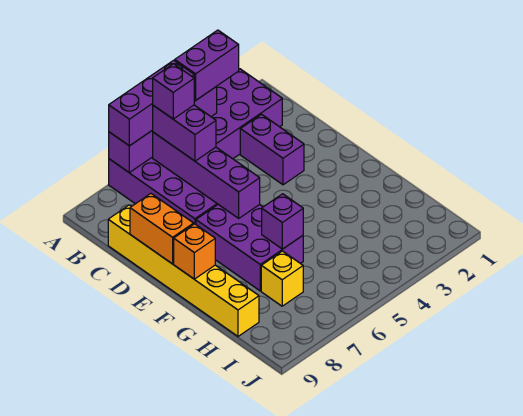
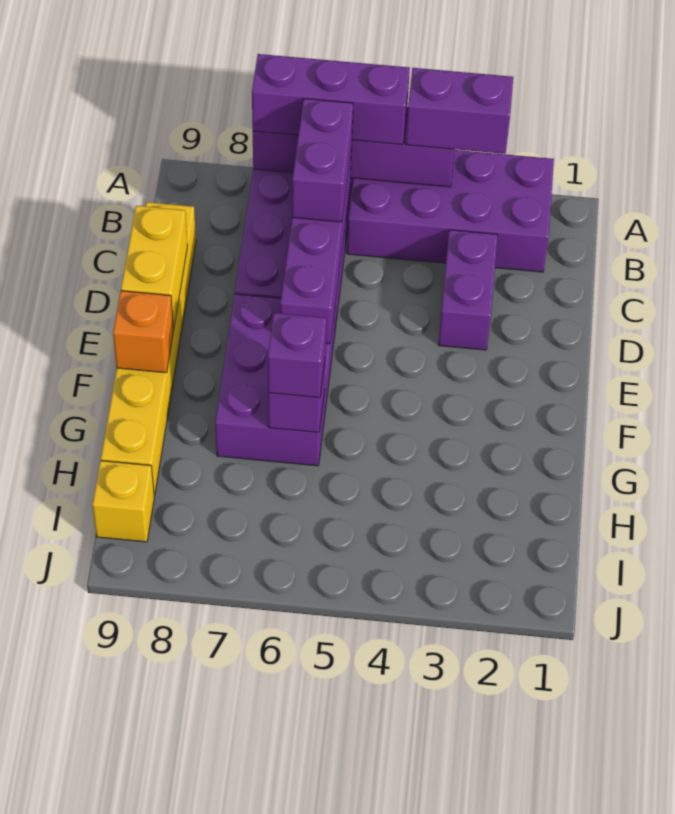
purple 1x1 brick [153,64,194,119] -> purple 1x1 brick moved to [268,313,326,398]
orange 1x2 brick [130,194,194,264] -> yellow 1x2 brick [121,206,187,329]
yellow 1x1 brick [261,251,303,306] -> yellow 1x1 brick moved to [92,461,154,542]

